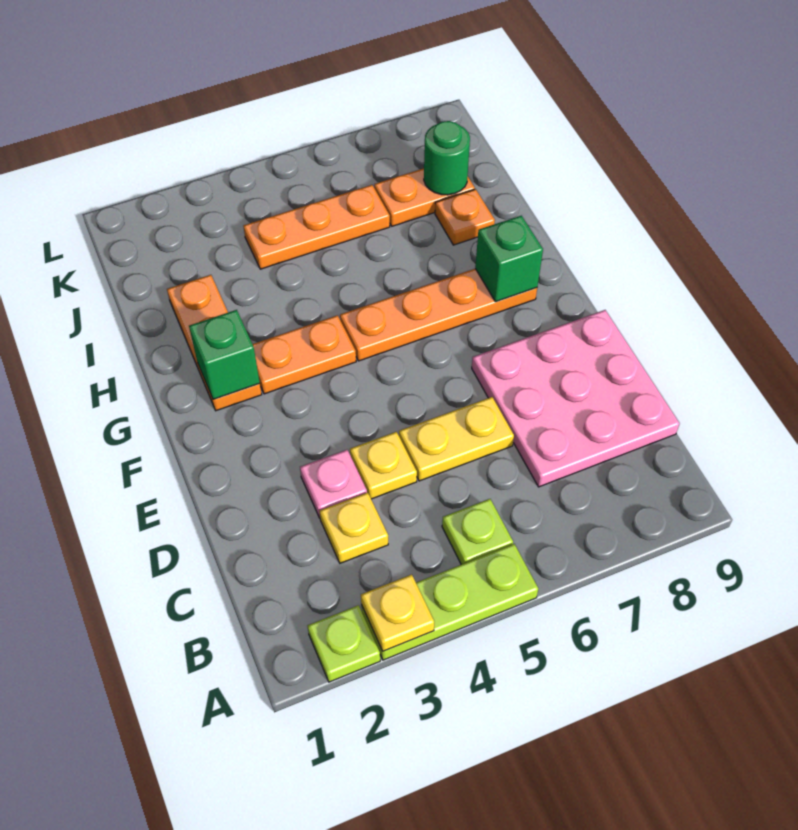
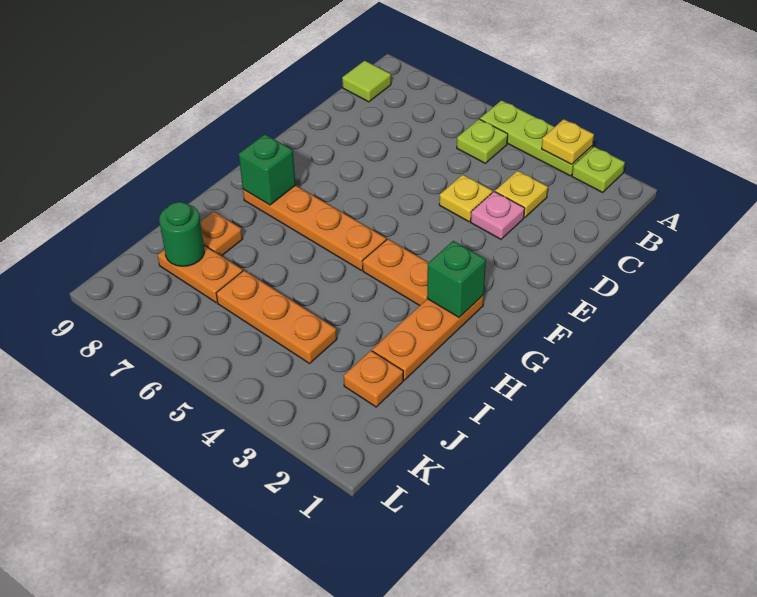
none -> lime 1x1 tile [342,61,391,102]
pink 3x3 plate [472,310,680,487] -> none
yellow 1x2 plate [399,397,514,481] -> none
none -> orange 1x1 plate [344,351,403,407]

